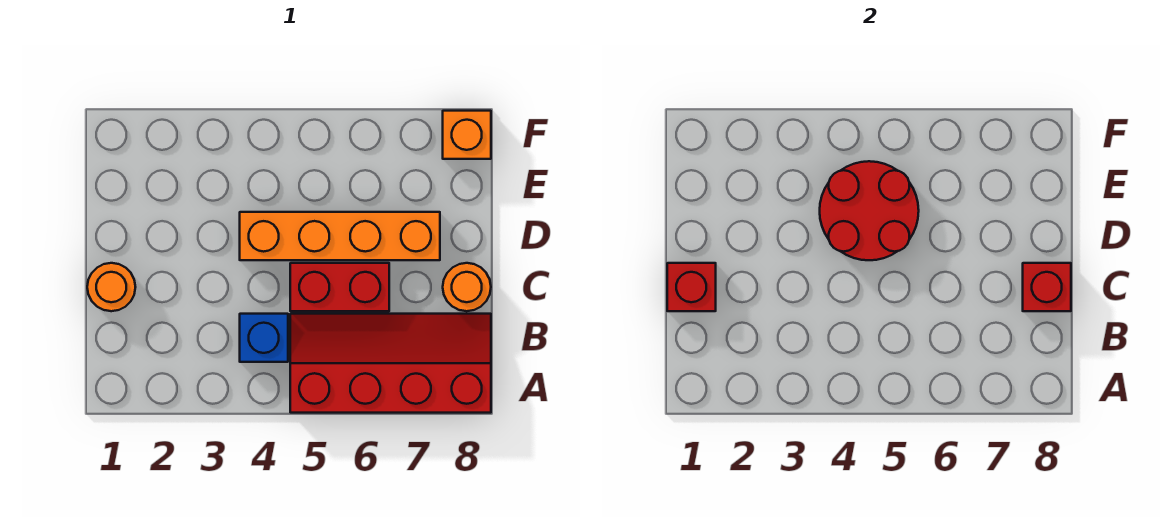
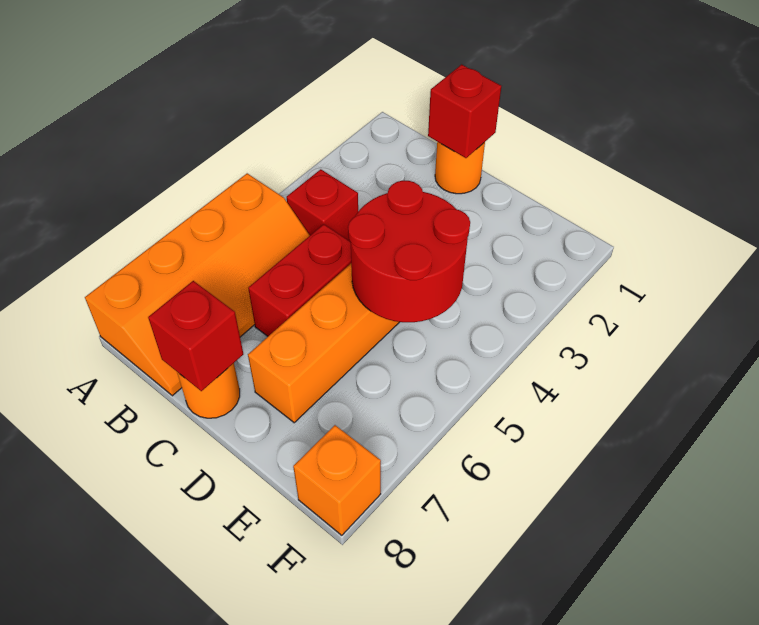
red 2x4 slope [290,314,491,413] -> orange 2x4 slope [85,173,310,396]
blue 1x1 brick [240,314,288,362] -> red 1x1 brick [287,169,358,240]

